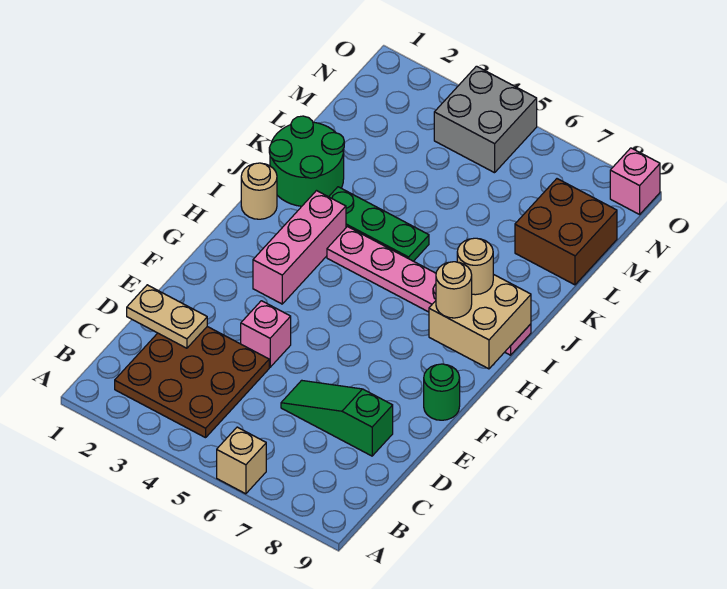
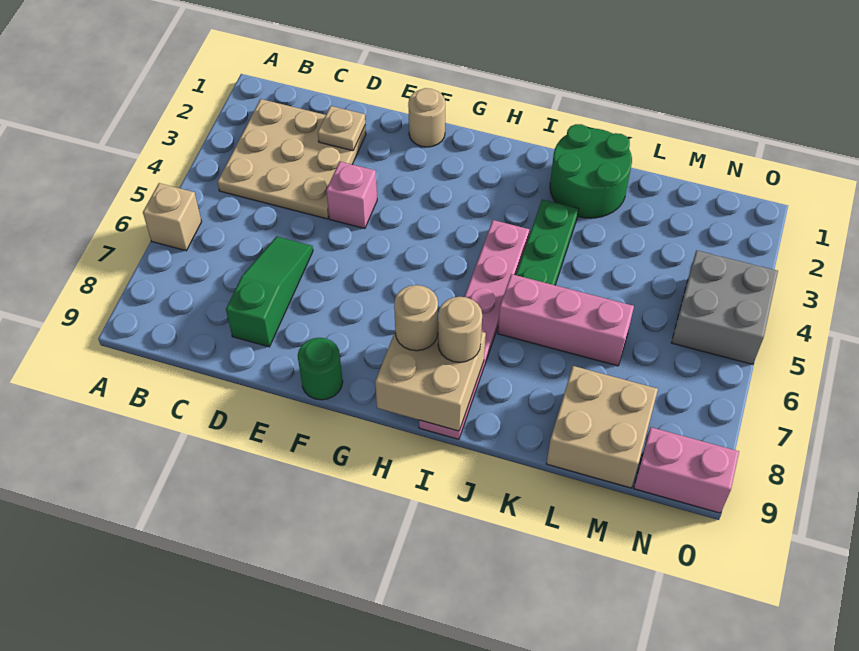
brown 3x3 plate [115,327,269,438] -> tan 3x3 plate [218,99,366,219]
tan 1x2 plate [127,285,207,348] -> tan 1x1 plate [318,106,365,151]
pink 1x3 brick [253,191,346,304] -> pink 1x3 brick moved to [498,274,634,366]
tan 1x1 round brick [241,163,277,219] -> tan 1x1 round brick moved to [408,88,445,147]
brown 2x2 brick [515,179,617,285] -> tan 2x2 brick [546,366,658,488]
pink 1x1 brick [610,148,660,214] -> pink 1x2 brick [634,427,739,513]

